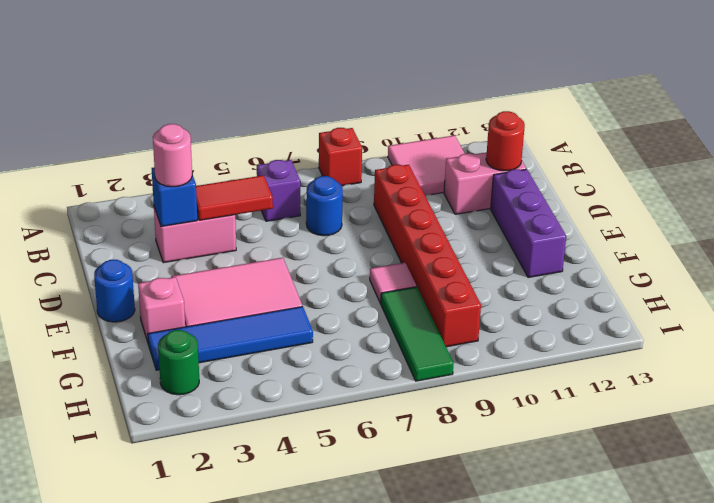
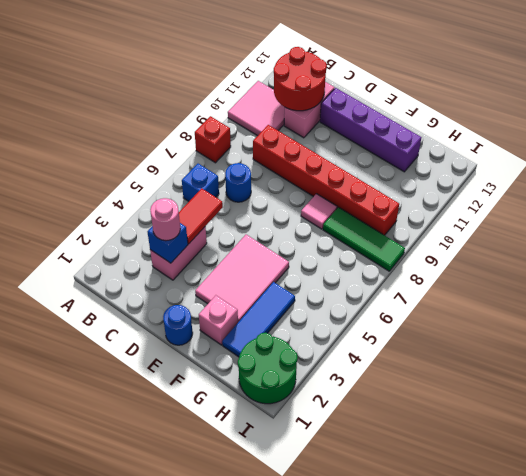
purple 1x1 brick [257,160,300,221] -> blue 1x1 brick [182,164,219,201]
red 1x1 round brick [486,111,525,171] -> red 2x2 round brick [274,47,327,111]
purple 1x3 brick [491,169,566,278] -> purple 1x4 brick [320,88,421,172]
blue 1x4 tile [148,307,313,370] -> blue 1x3 tile [222,282,295,357]
green 1x1 round brick [158,330,199,395] -> green 2x2 round brick [238,333,298,404]

